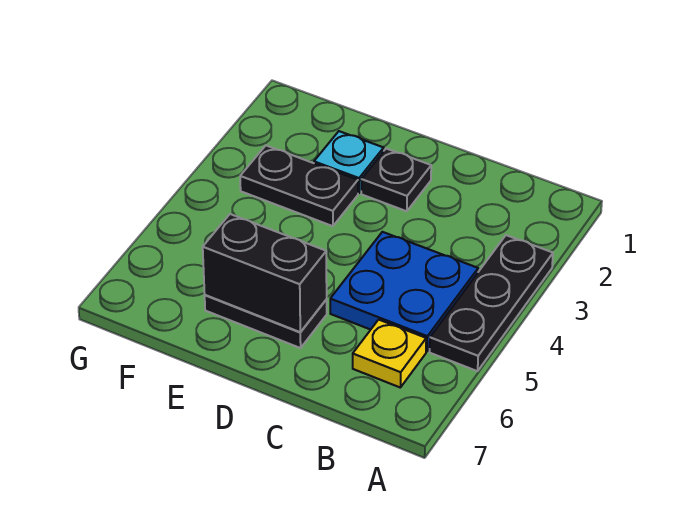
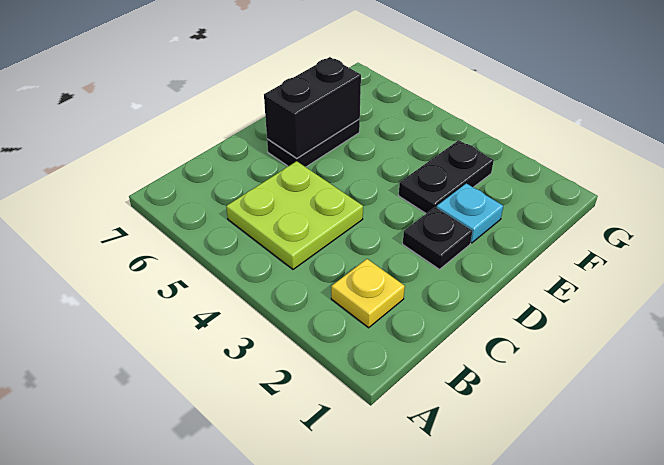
black 1x3 plate [430,235,553,371] -> none
blue 2x2 plate [330,232,478,351] -> lime 2x2 plate [226,161,363,269]
yellow 1x1 plate [353,320,426,387] -> yellow 1x1 plate moved to [331,259,405,328]

